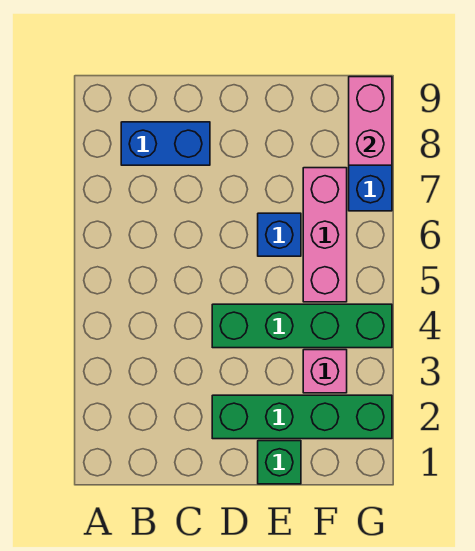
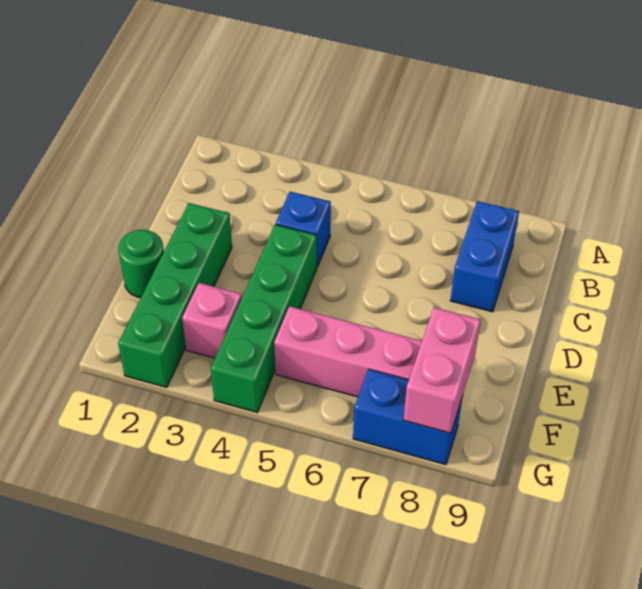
green 1x1 brick [258,441,301,484] -> green 1x1 round brick [118,230,164,298]
blue 1x1 brick [258,213,301,256] -> blue 1x1 brick moved to [276,192,331,267]
pink 1x2 brick [349,77,392,165] -> pink 1x2 brick turned to [404,308,481,433]

